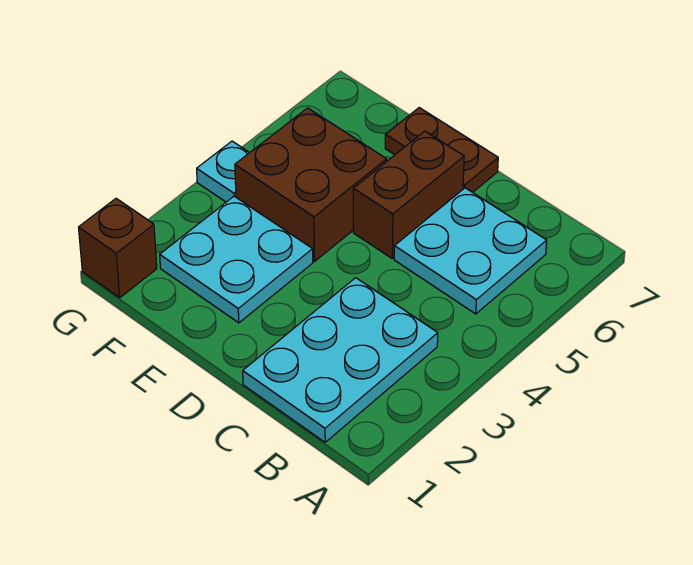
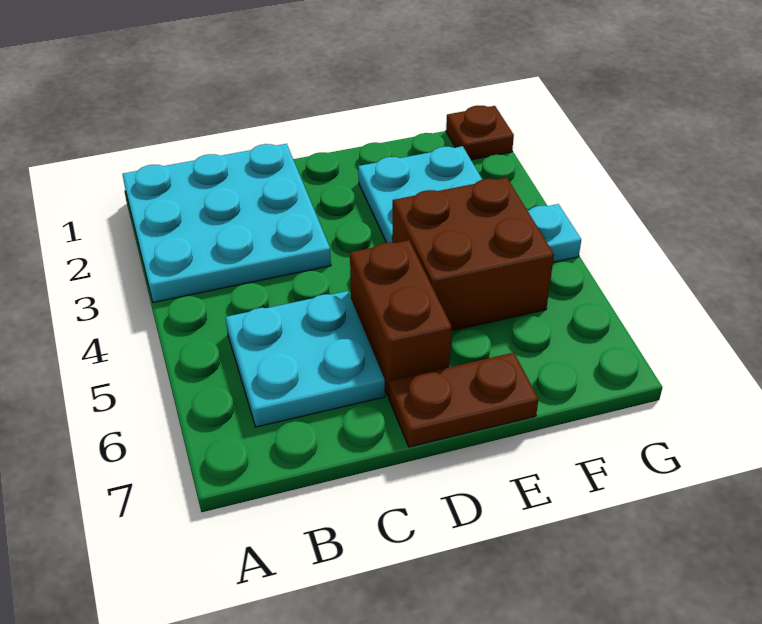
cyan 2x3 plate [243,278,438,442] -> cyan 3x3 plate [122,144,331,302]
brown 1x1 brick [78,198,157,298] -> brown 1x1 plate [446,106,514,160]

